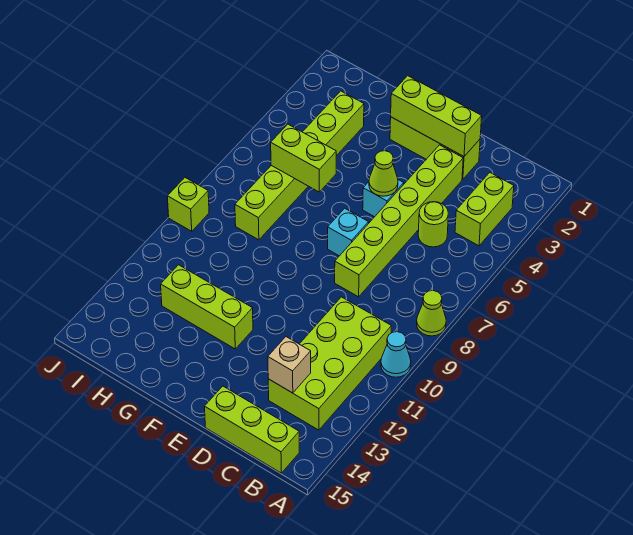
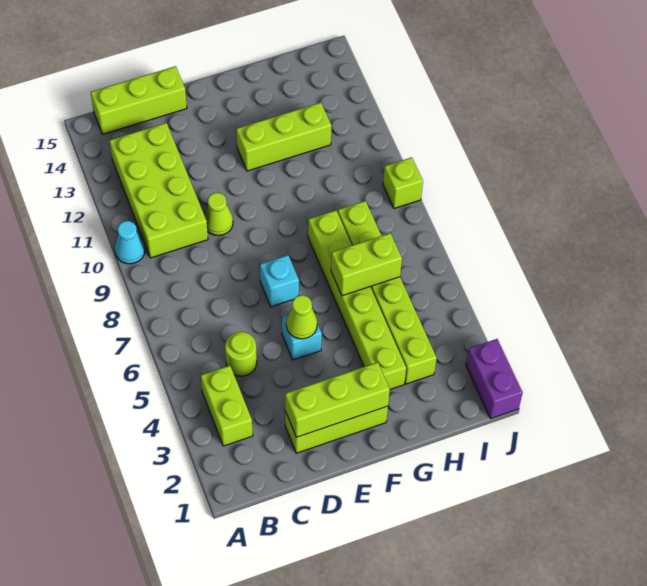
lime 1x1 cone [417,291,446,336] -> lime 1x1 cone moved to [204,193,233,236]
tan 1x1 brick [268,337,311,393] -> none
lime 1x6 brick [335,145,463,297] -> lime 1x6 brick moved to [308,210,406,389]
none -> purple 1x2 brick [466,339,523,419]

